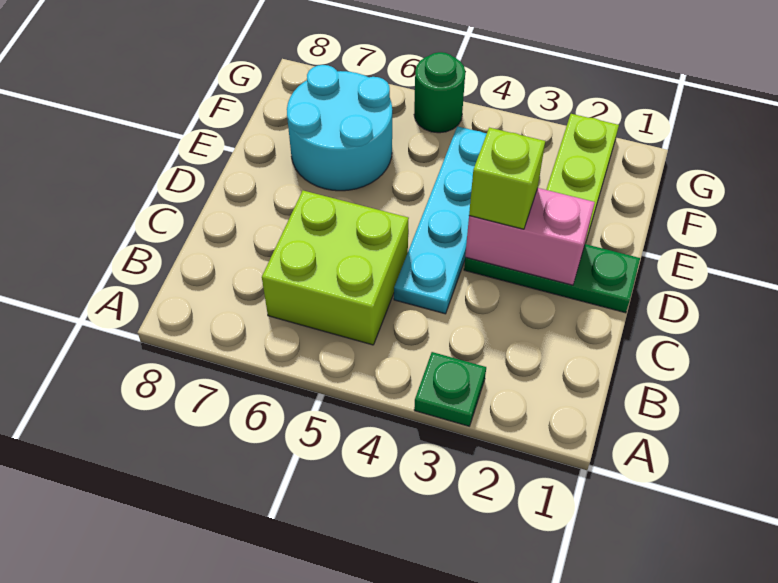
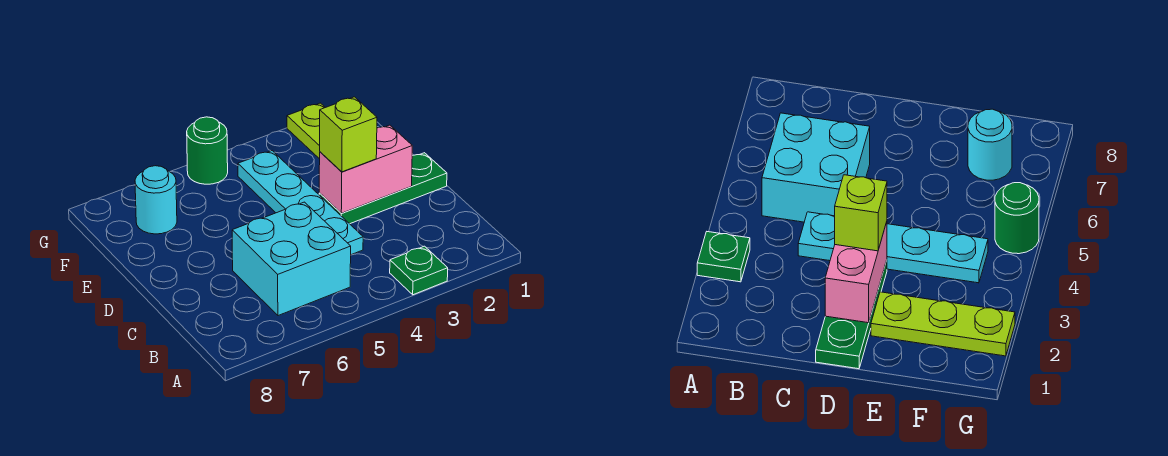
lime 2x2 brick [262,190,409,345] -> cyan 2x2 brick [232,202,351,316]
cyan 2x2 round brick [287,65,392,191] -> cyan 1x1 round brick [135,166,177,234]

